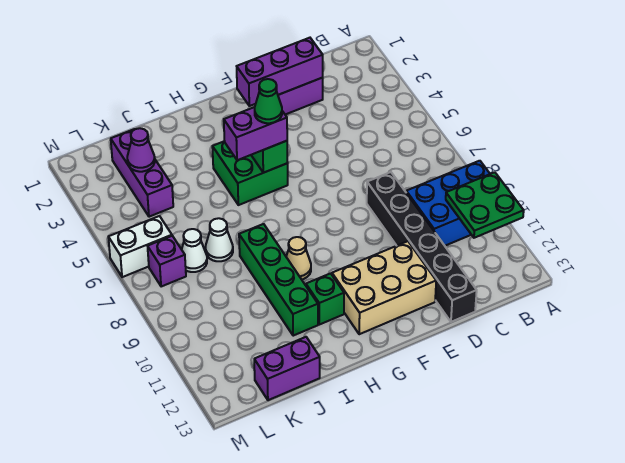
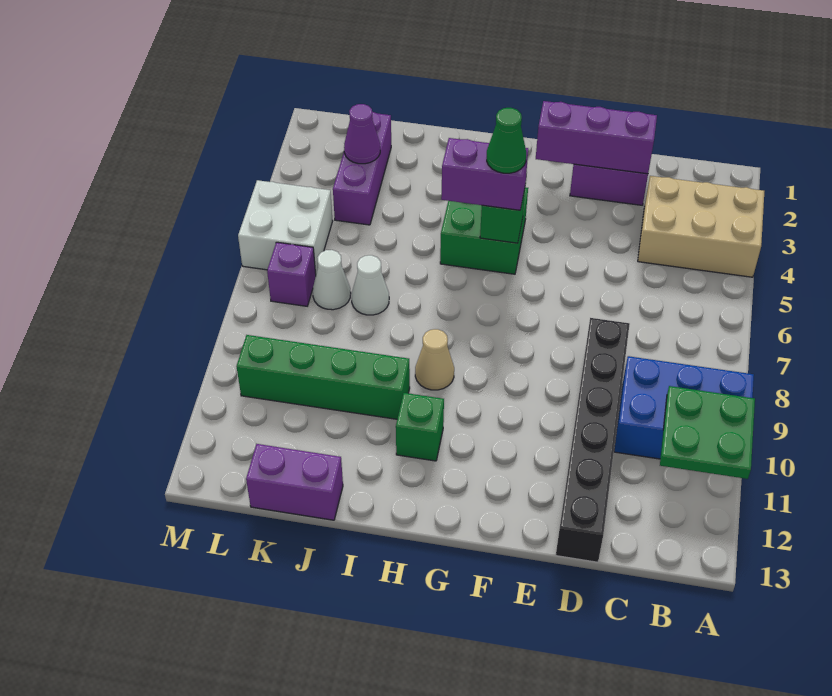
tan 2x3 brick [332,241,436,334] -> tan 2x3 brick moved to [638,176,764,277]
green 1x4 brick [239,224,318,336] -> green 1x4 brick turned to [236,335,410,419]
white 1x2 brick [108,216,172,277] -> white 2x2 brick [238,180,333,274]

